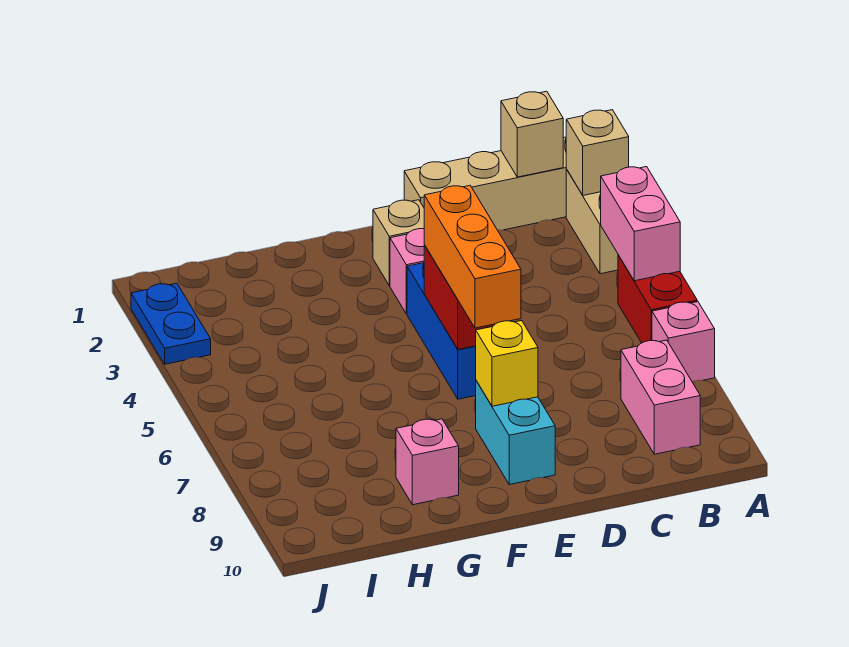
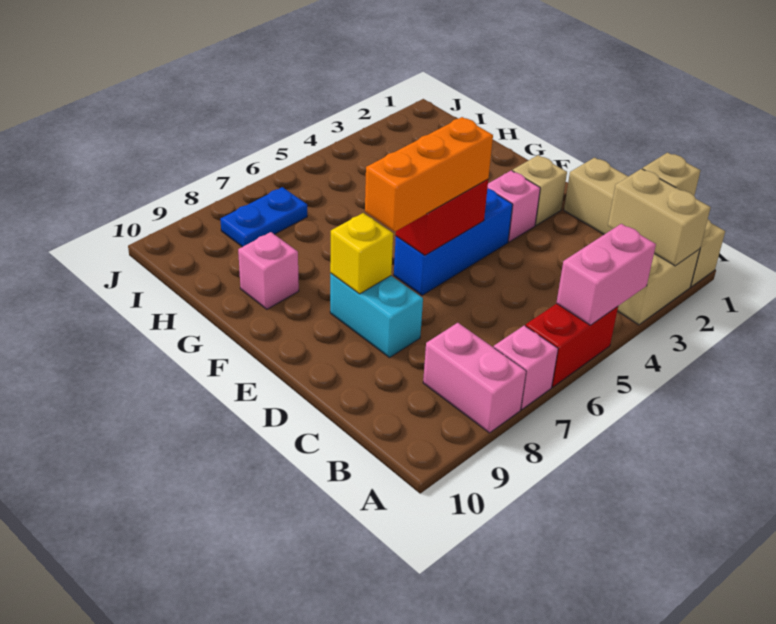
tan 1x1 brick [566,110,629,195] -> tan 1x2 brick [608,169,711,266]
pink 1x2 brick [621,340,700,454] -> pink 1x2 brick turned to [423,323,526,433]
cyan 1x2 brick [476,381,555,485] -> cyan 1x2 brick turned to [330,274,423,358]
blue 1x2 plate [131,283,211,364] -> blue 1x2 plate moved to [220,187,307,247]

